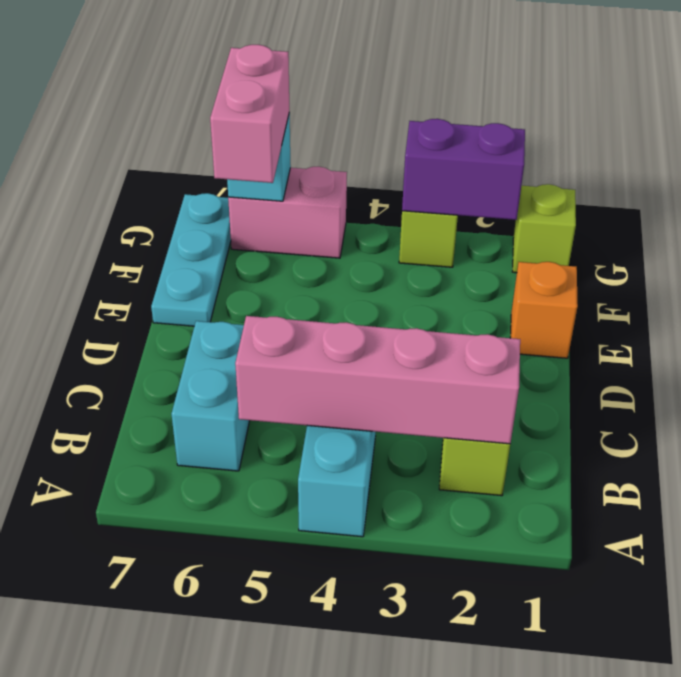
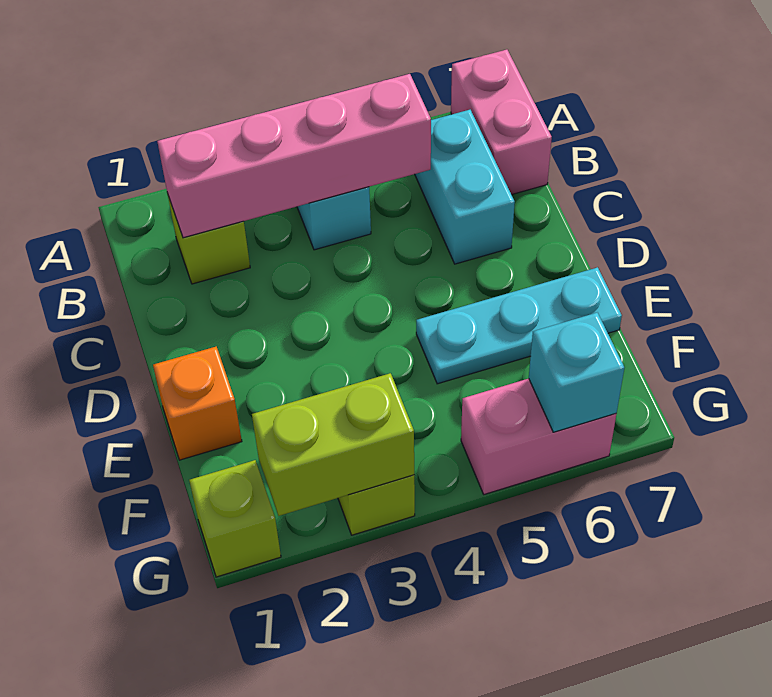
cyan 1x3 plate [151,193,231,326] -> cyan 1x3 plate turned to [416,267,622,384]
pink 1x2 brick [210,45,289,183] -> pink 1x2 brick moved to [451,50,552,195]
purple 1x2 brick [402,119,525,220] -> lime 1x2 brick [252,373,414,516]

